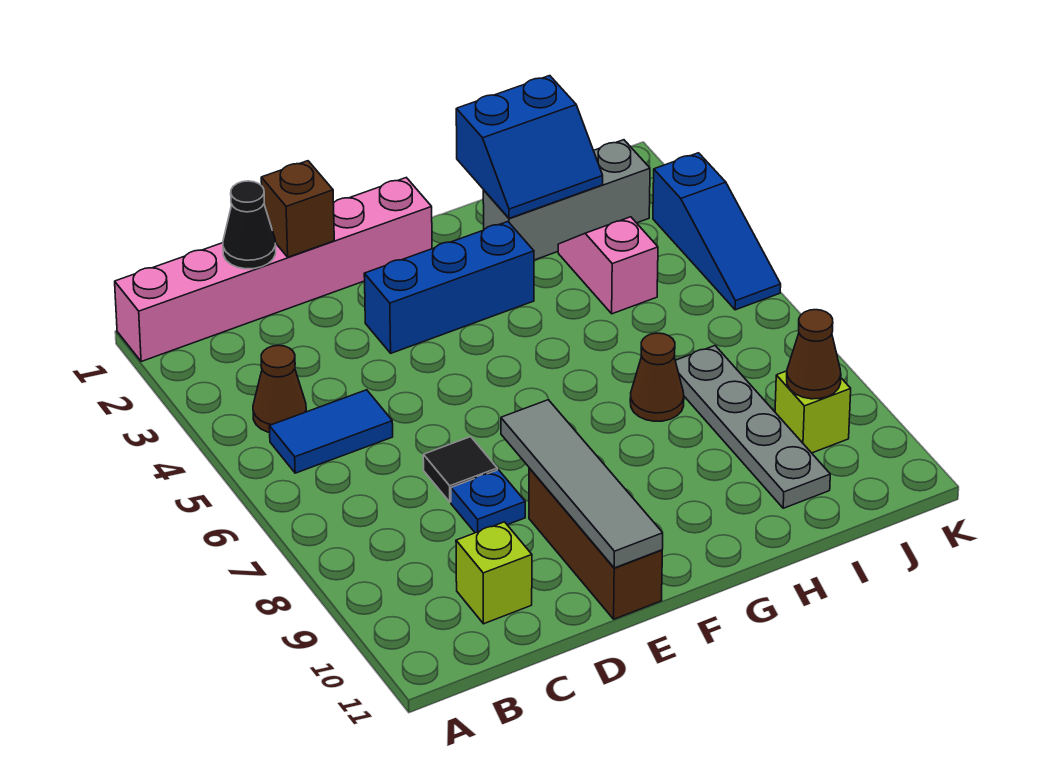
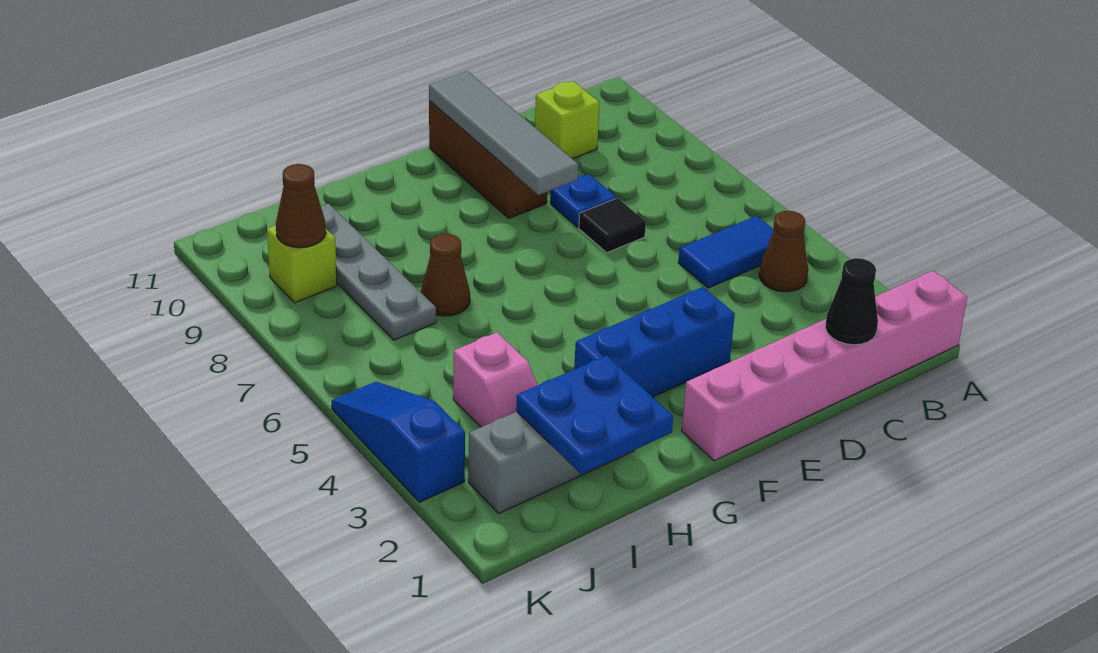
brown 1x1 brick [261,161,334,257] -> none
blue 2x2 slope [456,76,603,218] -> blue 2x2 plate [516,355,673,474]

